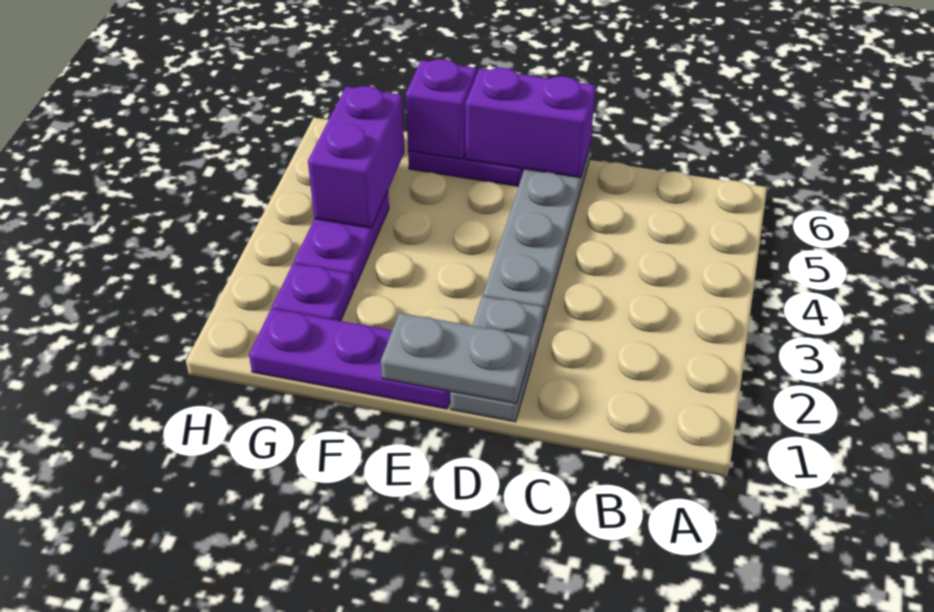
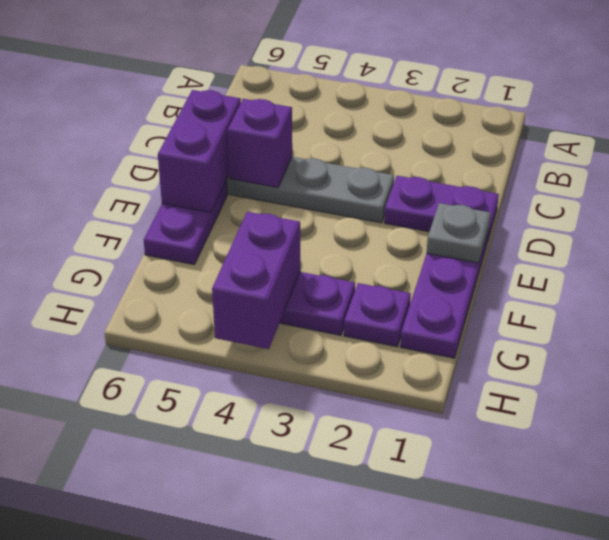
grey 1x2 plate [450,296,544,422] -> purple 1x2 plate [384,176,499,242]
grey 1x2 plate [381,313,531,404] -> grey 1x1 plate [427,203,491,263]
purple 1x1 brick [406,59,477,159] -> purple 1x1 brick moved to [228,99,292,188]
purple 1x2 brick [308,86,405,228] -> purple 1x2 brick turned to [212,212,300,349]

